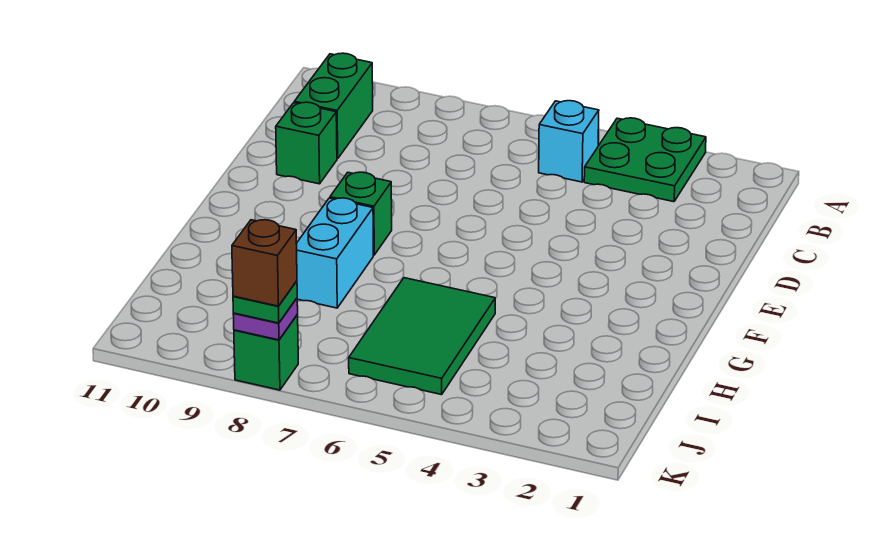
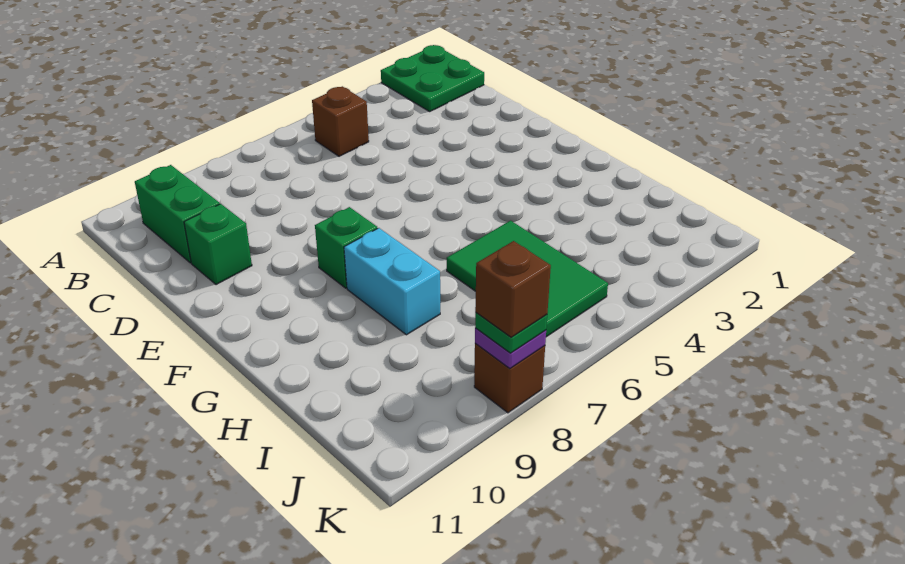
green 2x2 plate [584,118,706,202] -> green 2x2 plate moved to [381,45,484,112]
cyan 1x1 brick [539,101,599,182] -> brown 1x1 brick [312,86,369,156]
green 1x1 brick [234,315,298,390] -> brown 1x1 brick [474,343,545,413]

